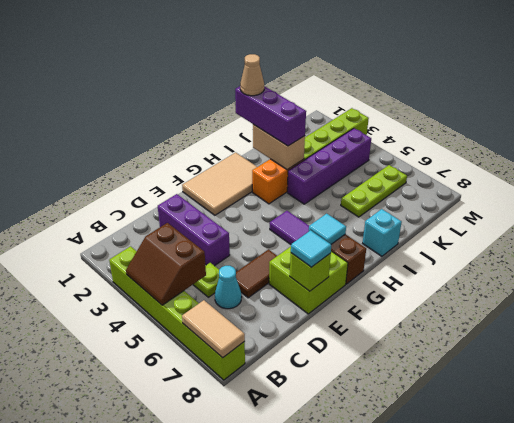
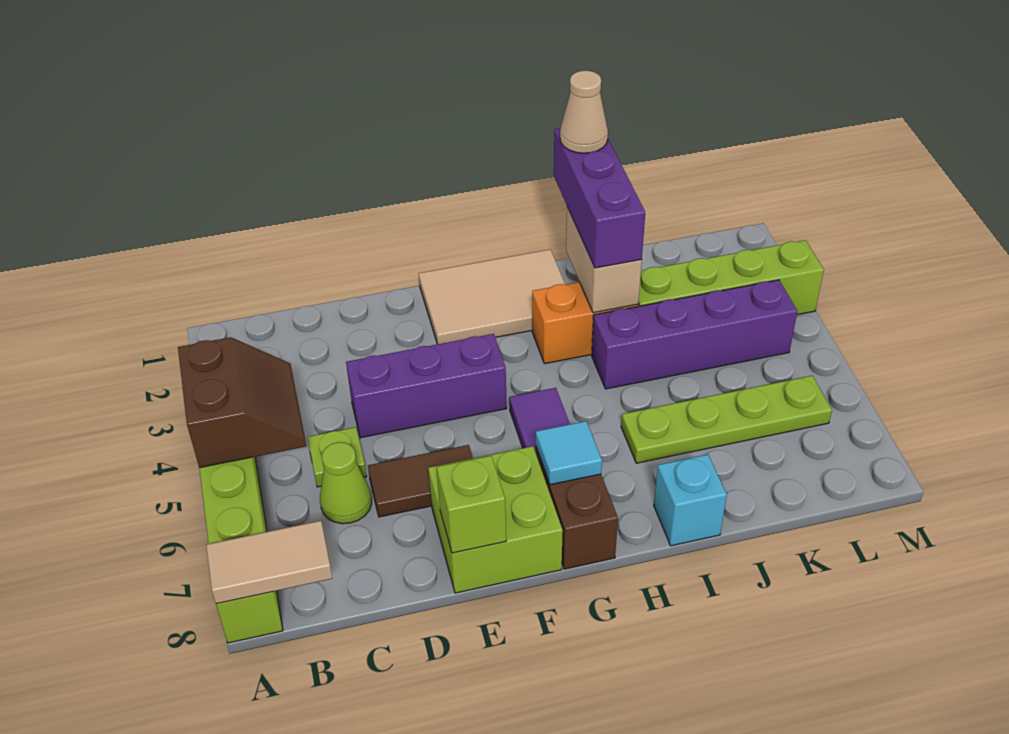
brown 2x2 slope [126,223,206,305] -> brown 2x2 slope turned to [178,337,307,468]
tan 1x2 tile [182,300,245,358] -> tan 1x2 tile turned to [206,521,332,604]
cyan 1x1 cone [215,266,242,309] -> lime 1x1 cone [320,442,372,524]
purple 1x3 brick [158,194,230,266] -> purple 1x3 brick turned to [346,334,507,438]
cyan 1x1 tile [291,230,331,267] -> none
lime 1x3 plate [341,165,407,217] -> lime 1x4 plate [621,376,832,463]

